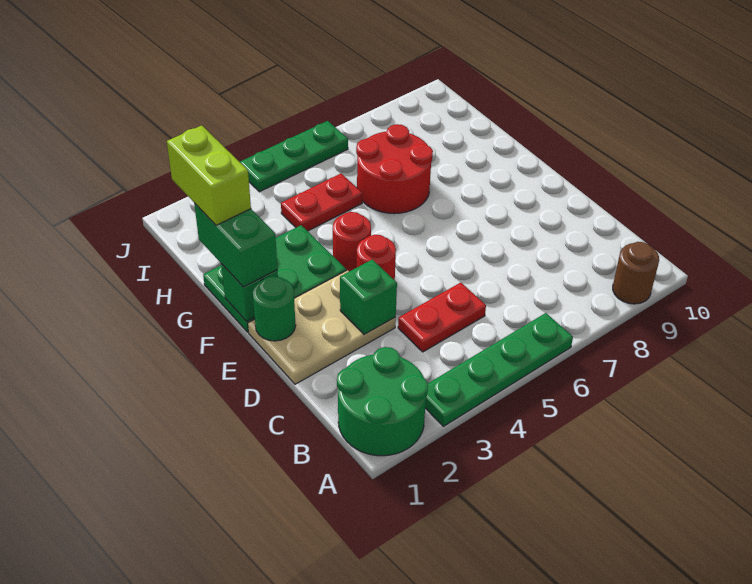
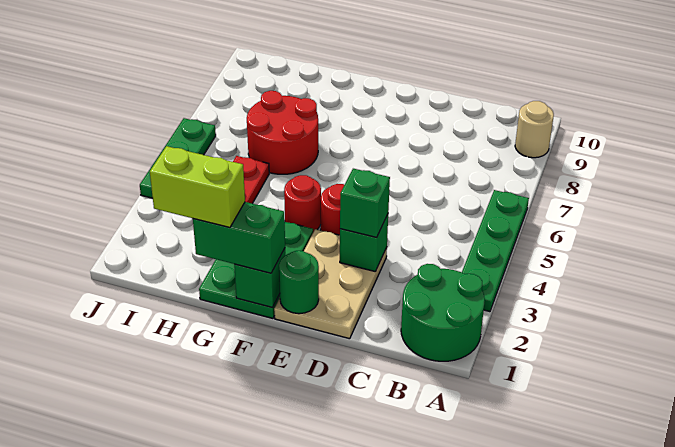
brown 1x1 round brick [613,242,659,304] -> tan 1x1 round brick [515,101,554,158]
red 1x2 plate [398,283,486,352] -> none
none -> green 1x1 brick [340,169,390,238]

